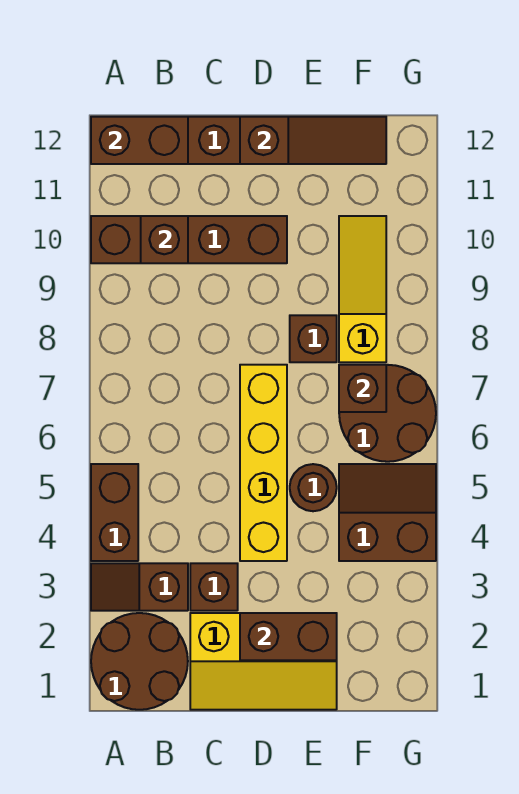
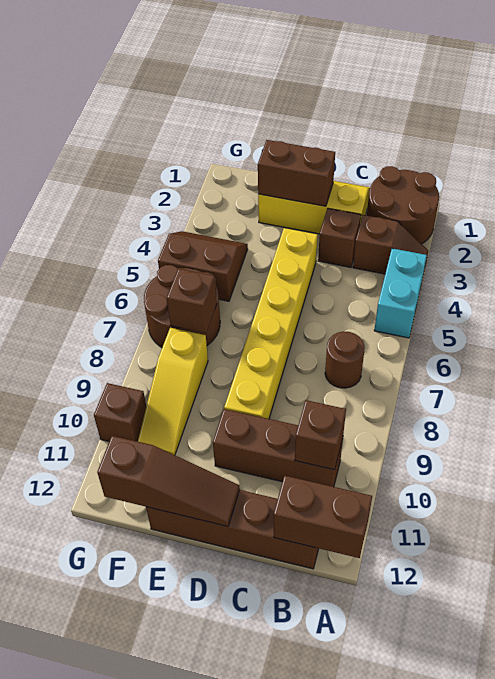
brown 1x2 brick [91,464,138,561] -> cyan 1x2 brick [374,248,427,338]
brown 1x4 brick [91,216,287,263] -> brown 1x3 brick [213,409,343,487]
yellow 1x4 brick [240,365,287,561] -> yellow 1x6 brick [224,228,317,419]
brown 1x3 slope [240,117,386,164] -> brown 1x3 slope turned to [97,436,240,526]
brown 1x1 round brick [290,464,337,511] -> brown 1x1 round brick moved to [325,332,365,388]
brown 1x1 brick [290,315,337,362] -> brown 1x1 brick moved to [94,383,146,442]
brown 2x2 slope [339,464,436,561] -> brown 2x2 slope turned to [158,231,248,301]

